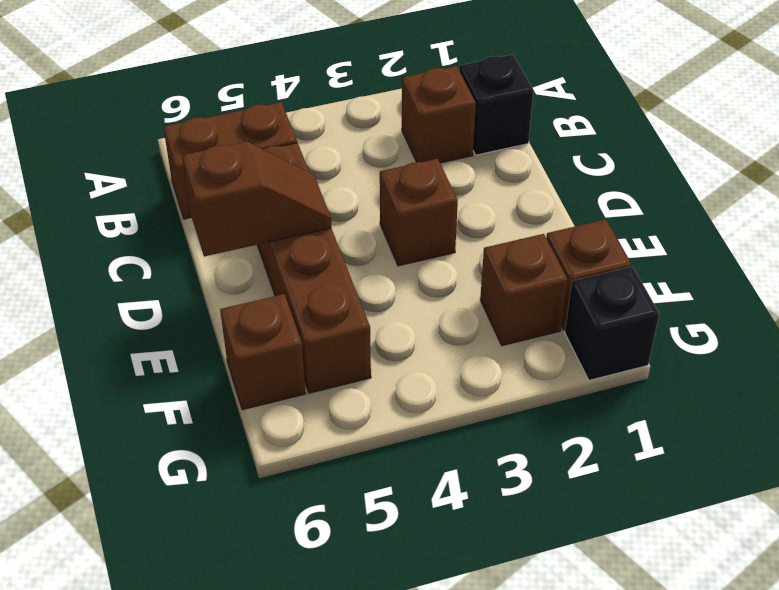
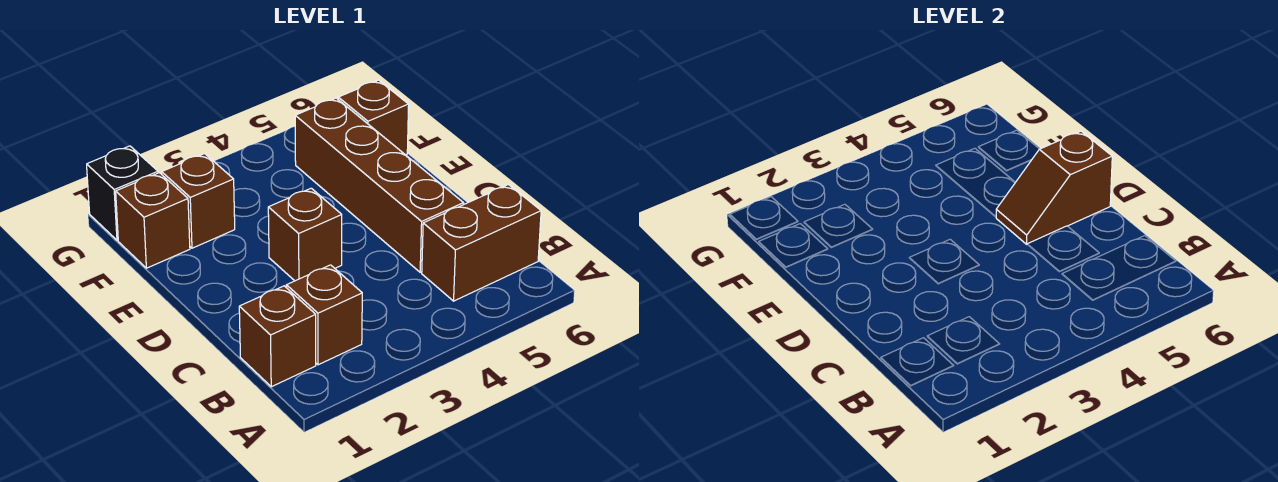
black 1x1 brick [459,54,534,155] -> brown 1x1 brick [239,286,316,387]

